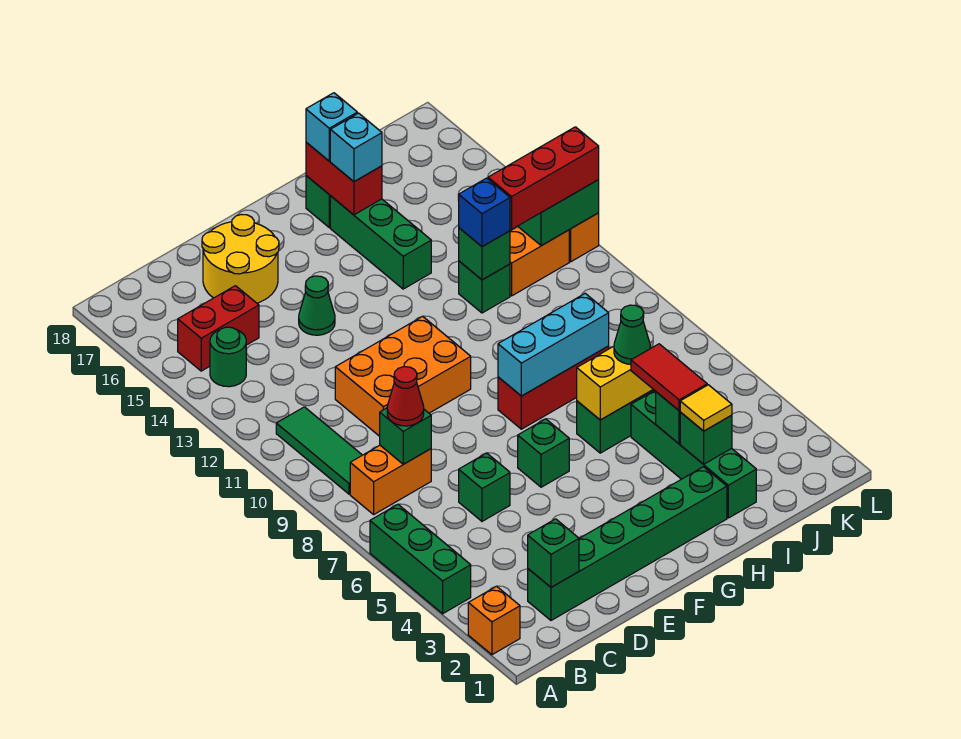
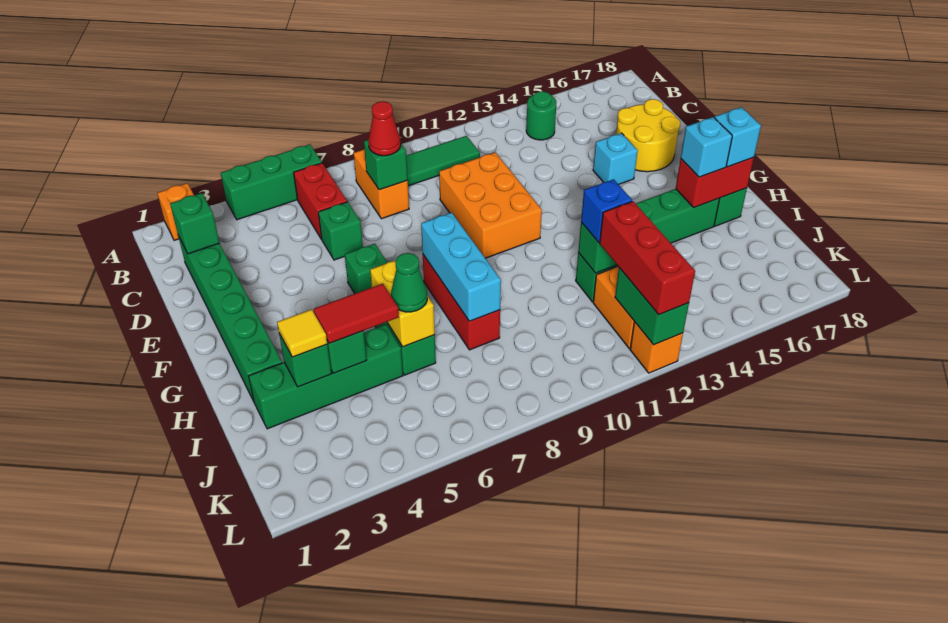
red 1x2 brick [178,286,259,371] -> red 1x2 brick moved to [294,163,347,239]
green 1x1 cone [299,276,335,335] -> none
none -> cyan 1x1 brick [593,133,638,184]

